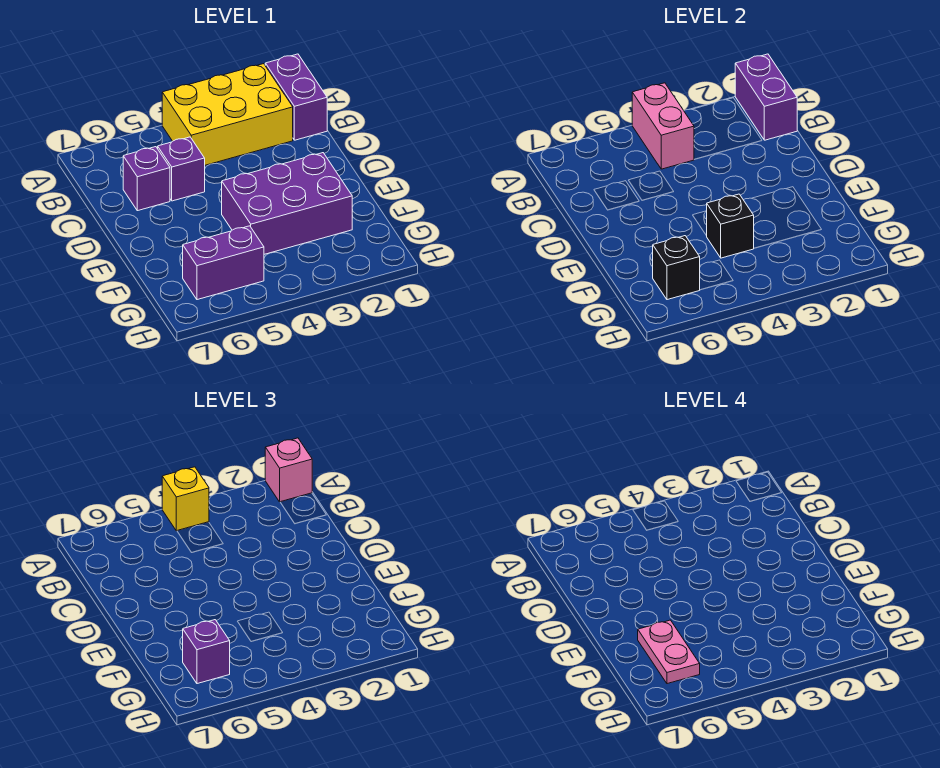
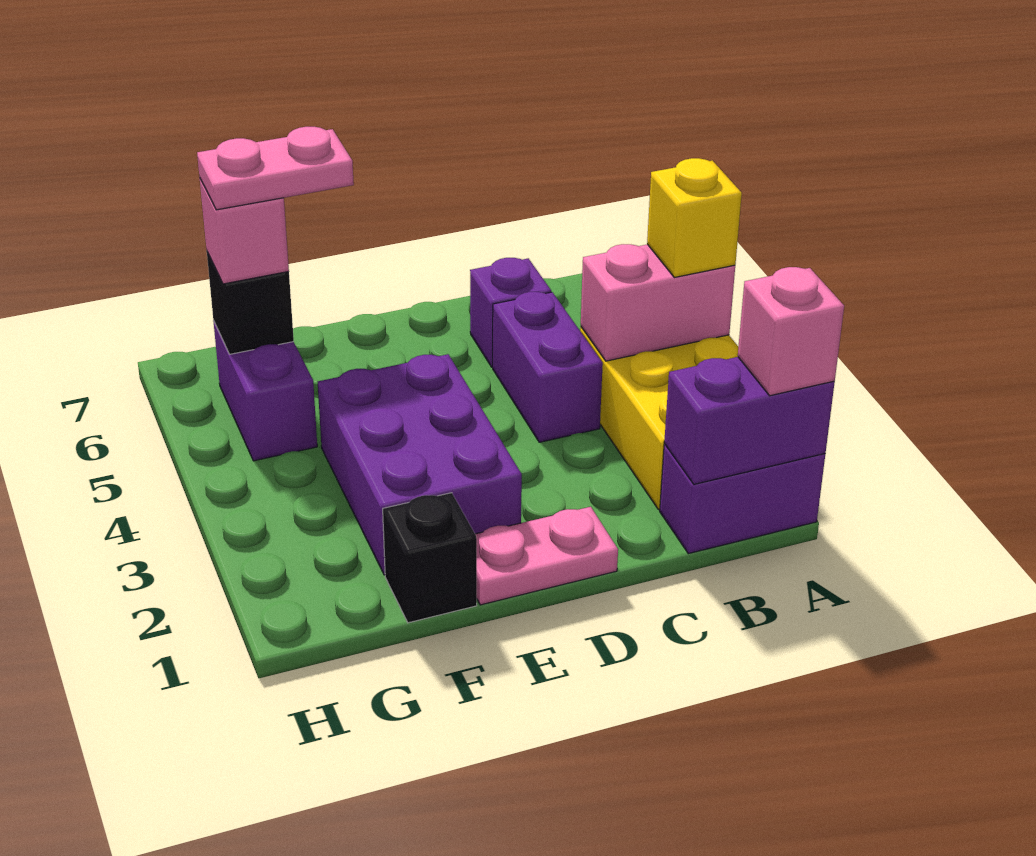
purple 1x1 brick [158,137,205,201] -> purple 1x2 brick [493,292,603,442]
none -> pink 1x2 plate [475,507,618,605]
black 1x1 brick [706,194,754,258] -> black 1x1 brick moved to [383,493,477,623]
purple 1x1 brick [183,620,230,684] -> pink 1x1 brick [200,179,289,284]

